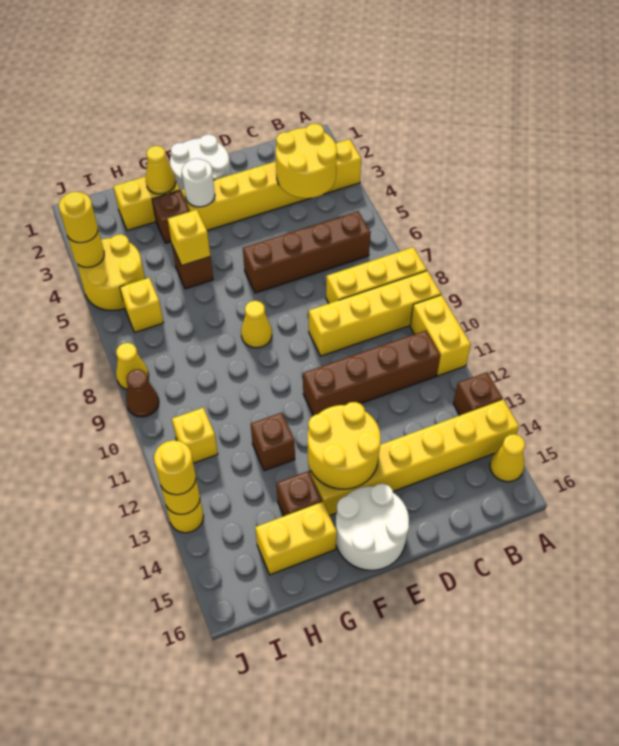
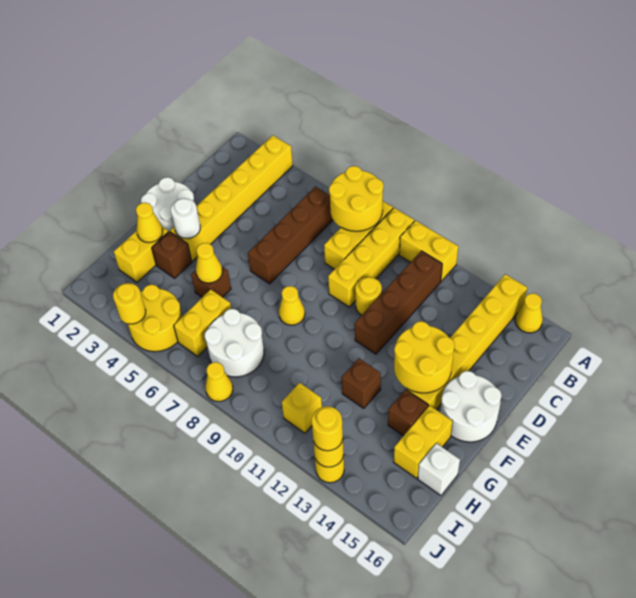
brown 1x1 brick [453,372,503,415] -> none
yellow 2x2 round brick [276,124,337,198] -> yellow 2x2 round brick moved to [329,166,384,231]
yellow 1x1 brick [168,210,210,266] -> yellow 1x1 cone [196,243,222,283]
none -> white 2x2 round brick [205,309,264,377]
none -> white 1x1 brick [418,443,460,495]
yellow 1x1 brick [120,278,164,332] -> yellow 1x2 brick [174,289,231,356]
yellow 1x1 round brick [59,192,98,243] -> yellow 1x1 round brick moved to [355,277,382,315]
brown 1x1 cone [126,369,159,417] -> none

